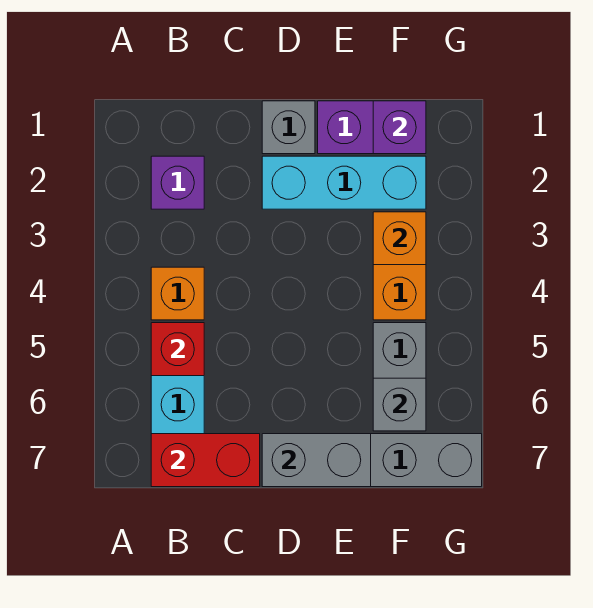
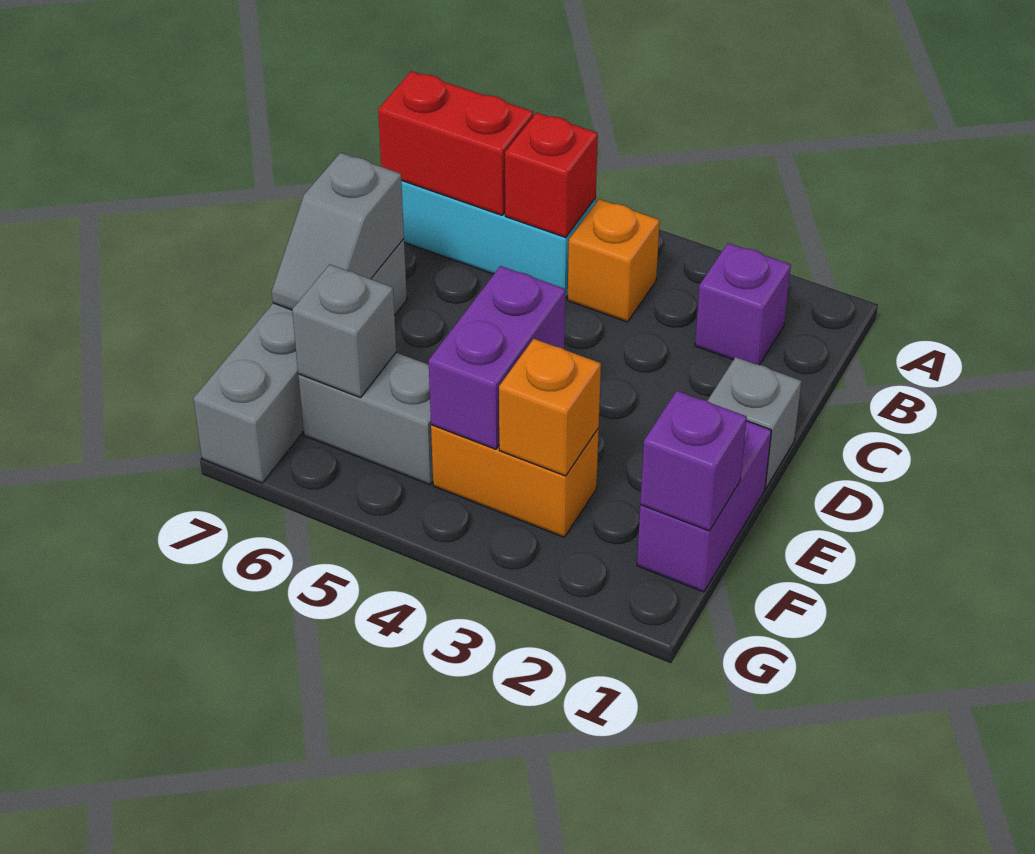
red 1x2 brick [151,434,260,487] -> red 1x2 brick turned to [378,71,533,215]
cyan 1x3 brick [262,156,426,209] -> none
grey 1x2 brick [262,434,371,487] -> grey 1x2 slope [272,153,404,310]
none -> purple 1x2 brick [429,266,565,449]

